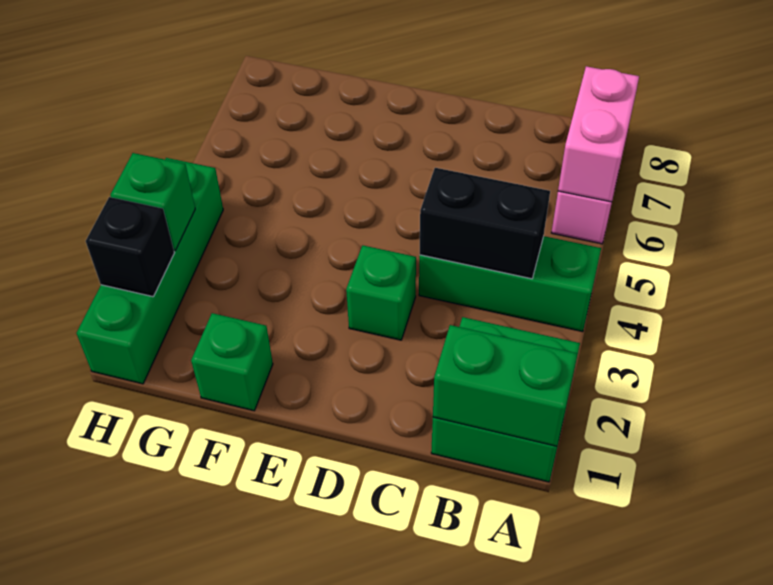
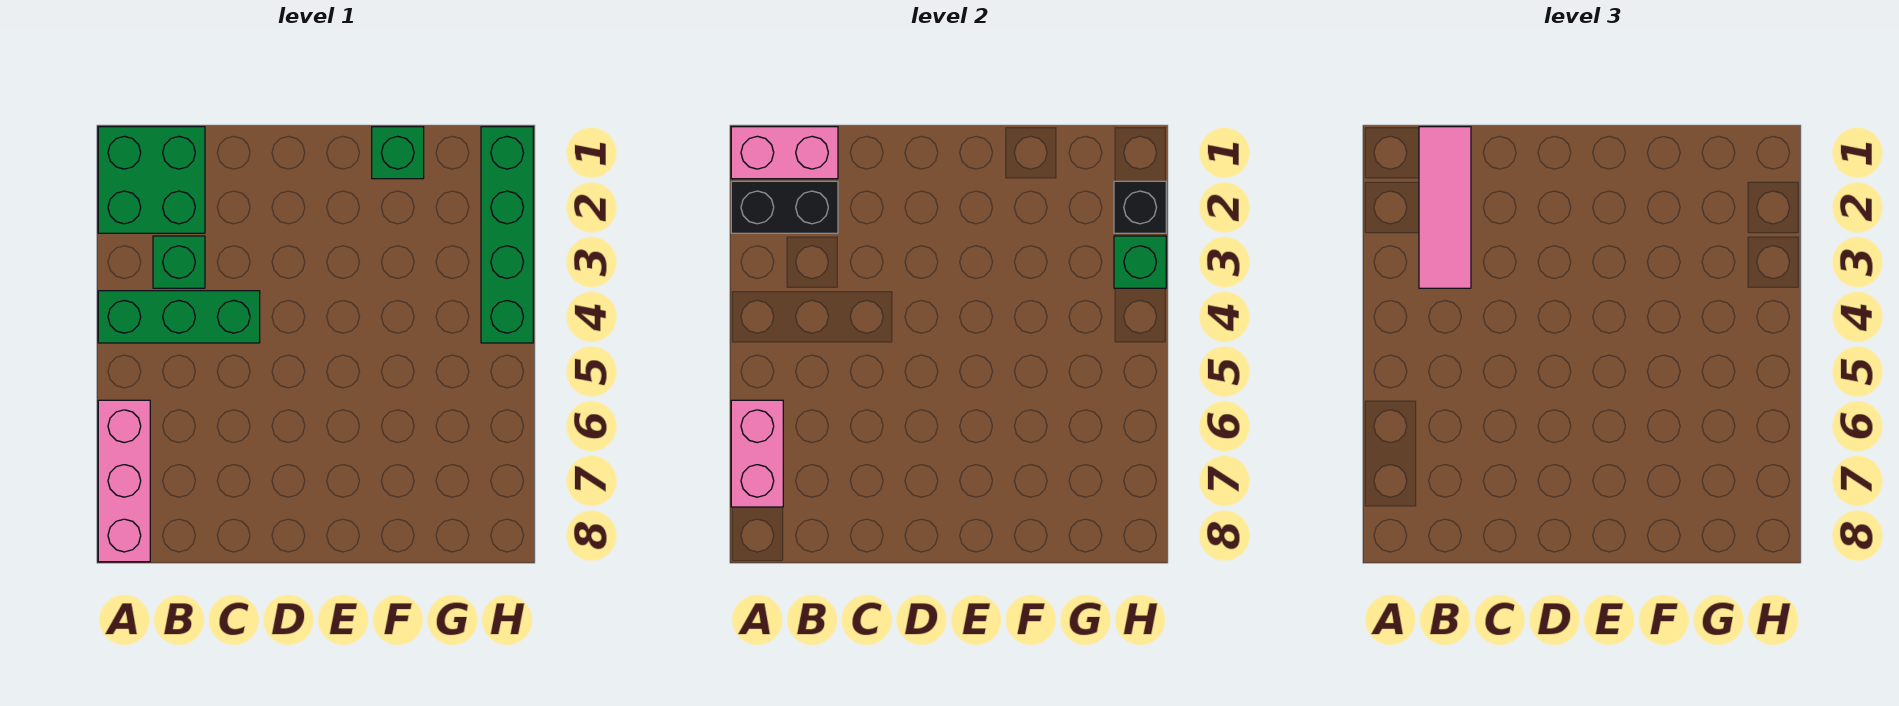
green 1x2 brick [433,325,577,446] -> pink 1x2 brick [731,127,838,179]
none -> pink 1x3 tile [1419,127,1471,288]
black 1x2 brick [420,168,550,279] -> black 1x2 brick moved to [731,181,838,233]
green 1x1 brick [346,245,416,340] -> green 1x1 brick moved to [153,236,205,288]

